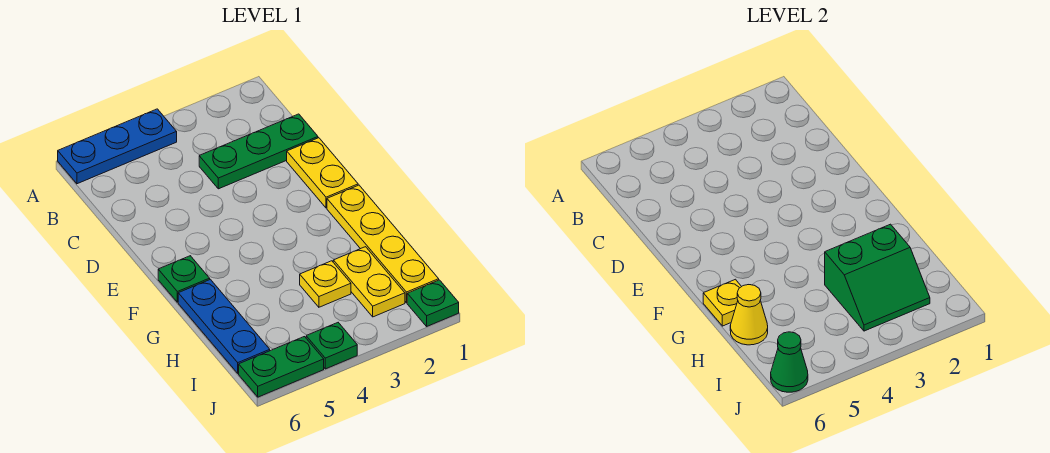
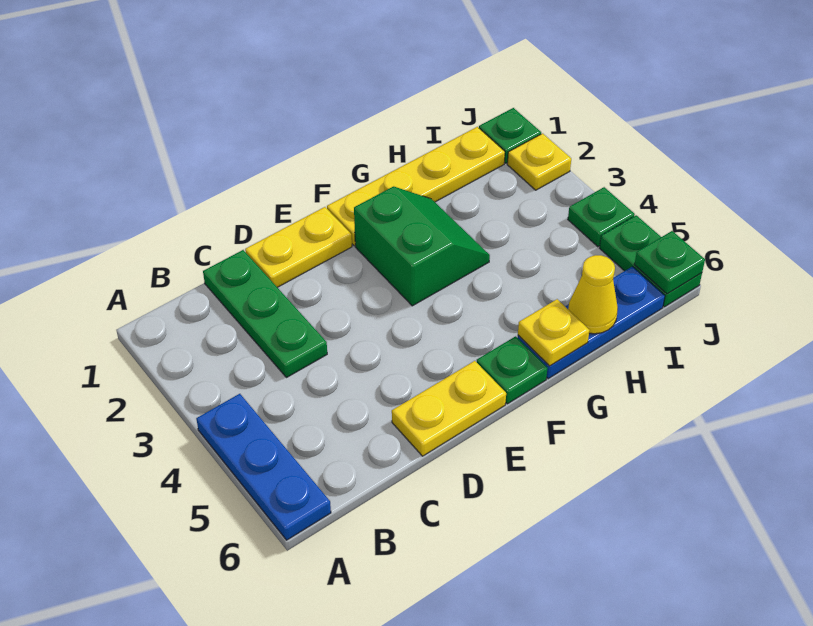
yellow 1x2 plate [333,247,405,317] -> yellow 1x2 plate moved to [392,361,506,456]
green 2x2 slope [825,224,930,331] -> green 2x2 slope moved to [354,186,490,306]
yellow 1x1 plate [300,261,351,307] -> yellow 1x1 plate moved to [507,133,571,190]
green 1x1 cone [771,332,808,392] -> green 1x1 plate [634,231,705,294]

